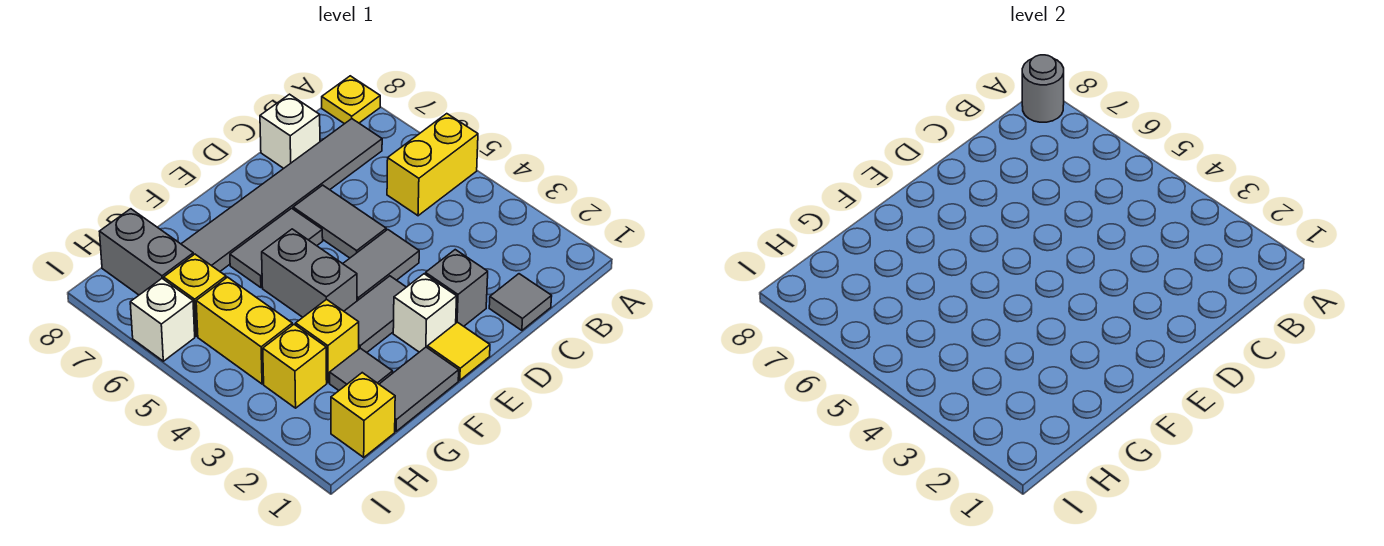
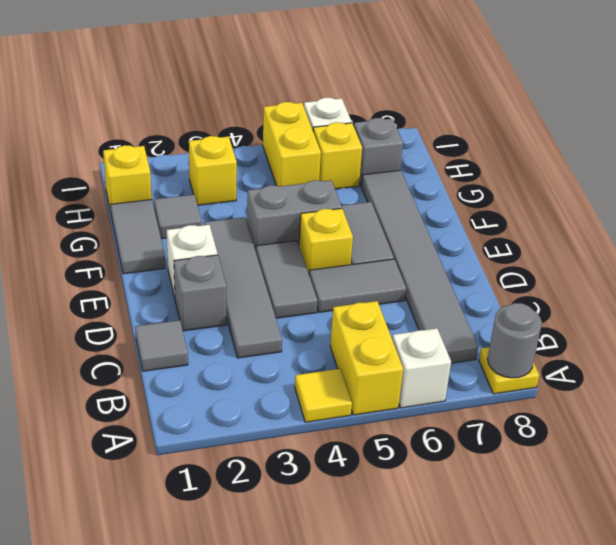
white 1x1 brick [260,94,320,168] -> white 1x1 brick moved to [392,328,451,408]
yellow 1x1 tile [428,322,490,380] -> yellow 1x1 tile moved to [295,369,352,422]
grey 1x2 tile [344,276,406,353] -> grey 1x4 tile [204,217,282,358]
yellow 1x1 brick [296,299,359,383] -> yellow 1x1 brick moved to [299,209,353,273]
yellow 1x2 brick [196,277,292,384] -> yellow 1x2 brick turned to [263,102,321,186]
grey 1x2 brick [99,209,193,295] -> grey 1x1 brick [354,118,403,186]

